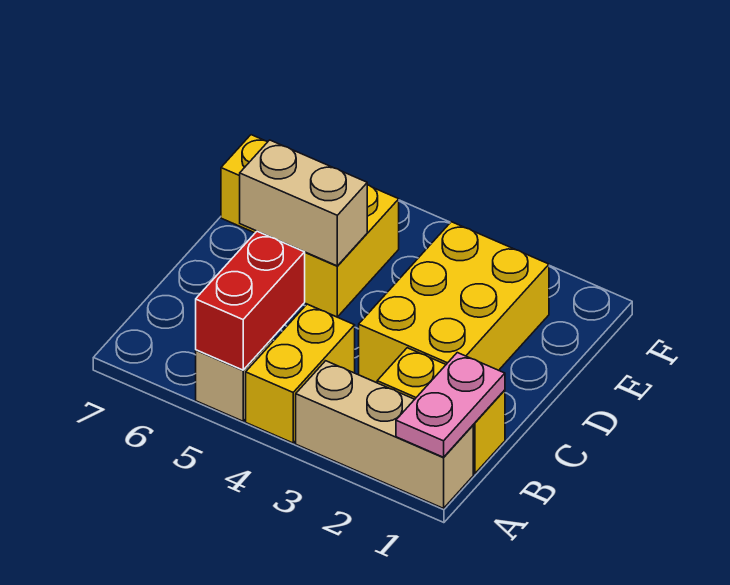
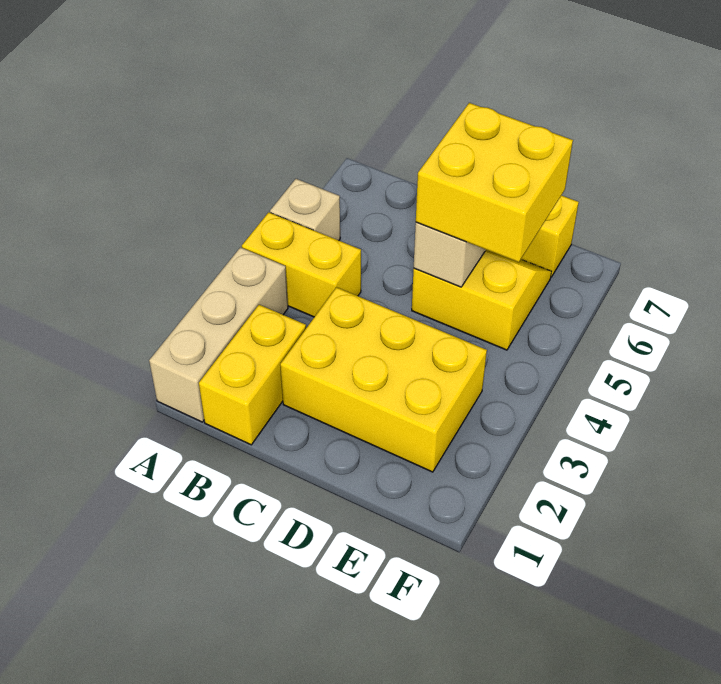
pink 1x2 plate [396,353,505,457] -> none
red 1x2 brick [196,231,305,370] -> none
none -> yellow 2x2 brick [416,103,573,262]

